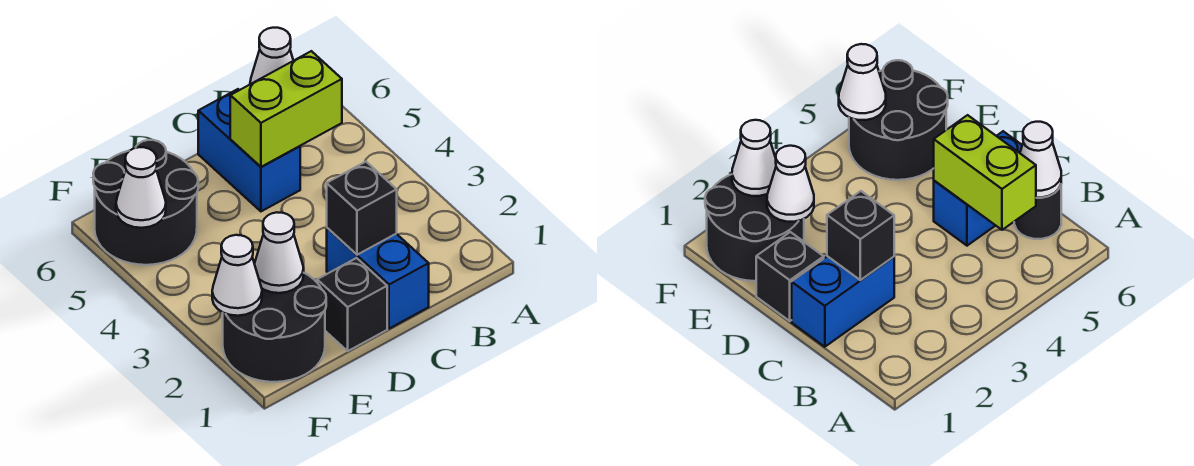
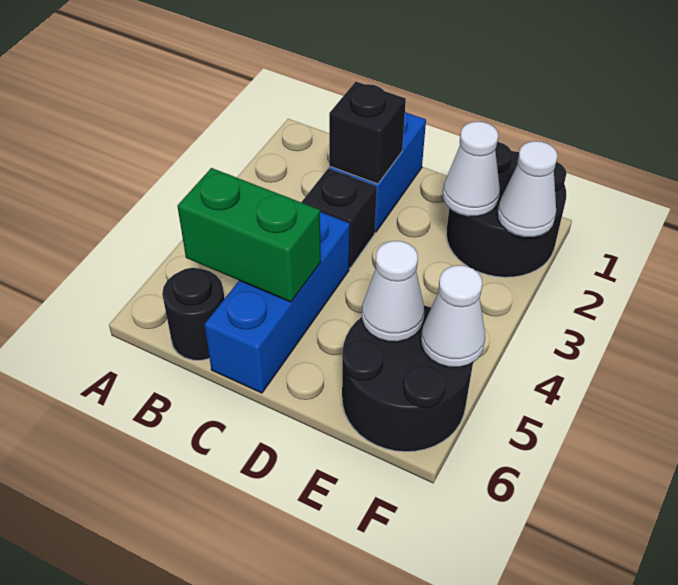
lime 1x2 brick [230,51,342,167] -> green 1x2 brick [178,168,321,302]
white 1x1 cone [250,28,293,84] -> white 1x1 cone moved to [362,241,424,342]
blue 1x2 brick [198,89,300,211] -> blue 1x3 brick [204,212,350,393]
black 1x1 brick [317,258,387,351] -> black 1x1 brick moved to [302,168,377,269]

